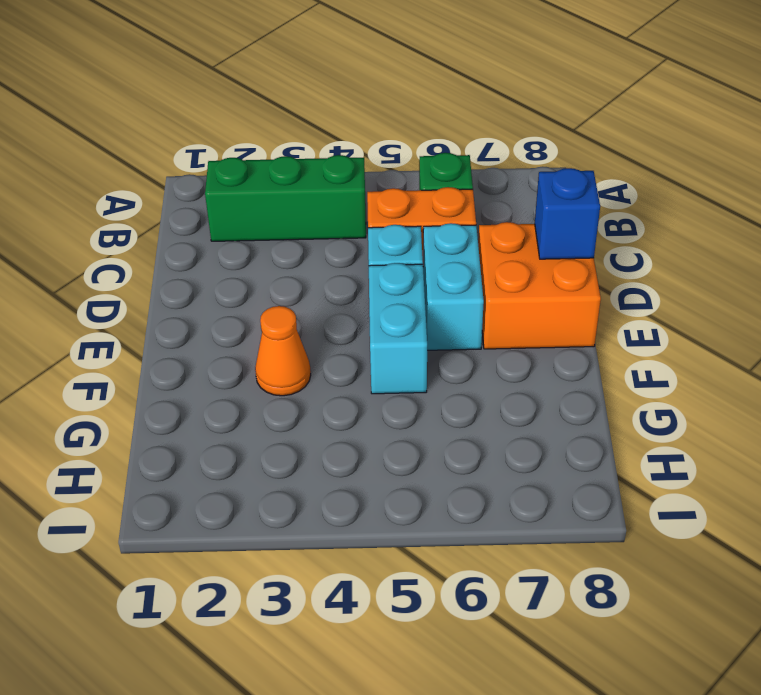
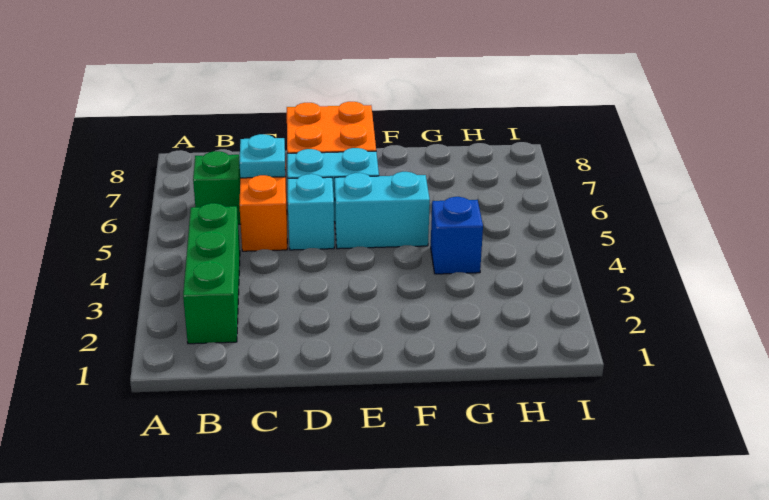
none -> cyan 1x1 plate [239,134,285,178]
blue 1x1 brick [535,168,600,259] -> blue 1x1 brick moved to [431,197,483,274]
orange 1x1 cone [255,306,311,396] -> none

